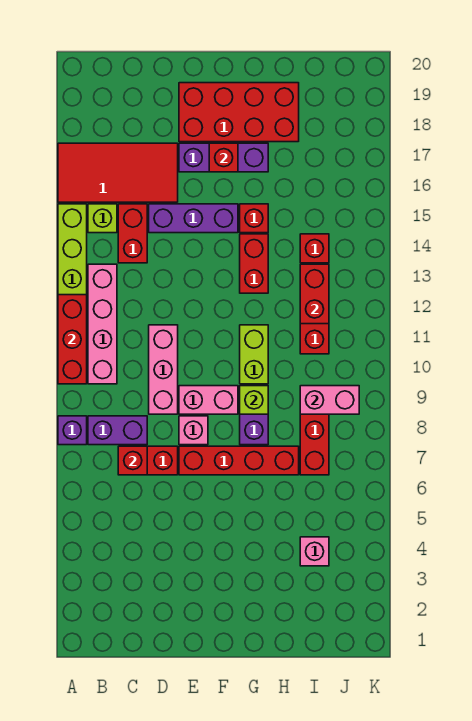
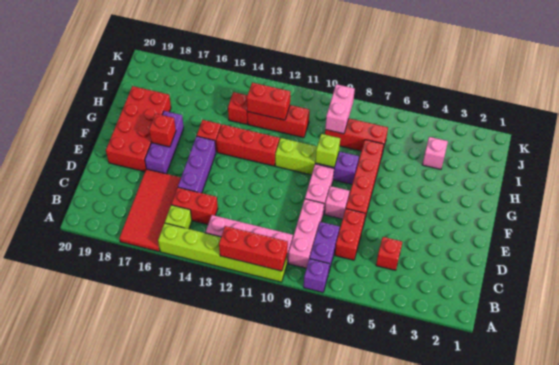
red 1x1 brick [118,446,147,475] -> red 1x1 brick moved to [376,237,402,270]
pink 1x3 brick [149,325,178,414] -> pink 1x3 brick turned to [288,199,324,268]
red 1x2 brick [240,234,268,293] -> red 1x3 brick [216,124,280,166]

